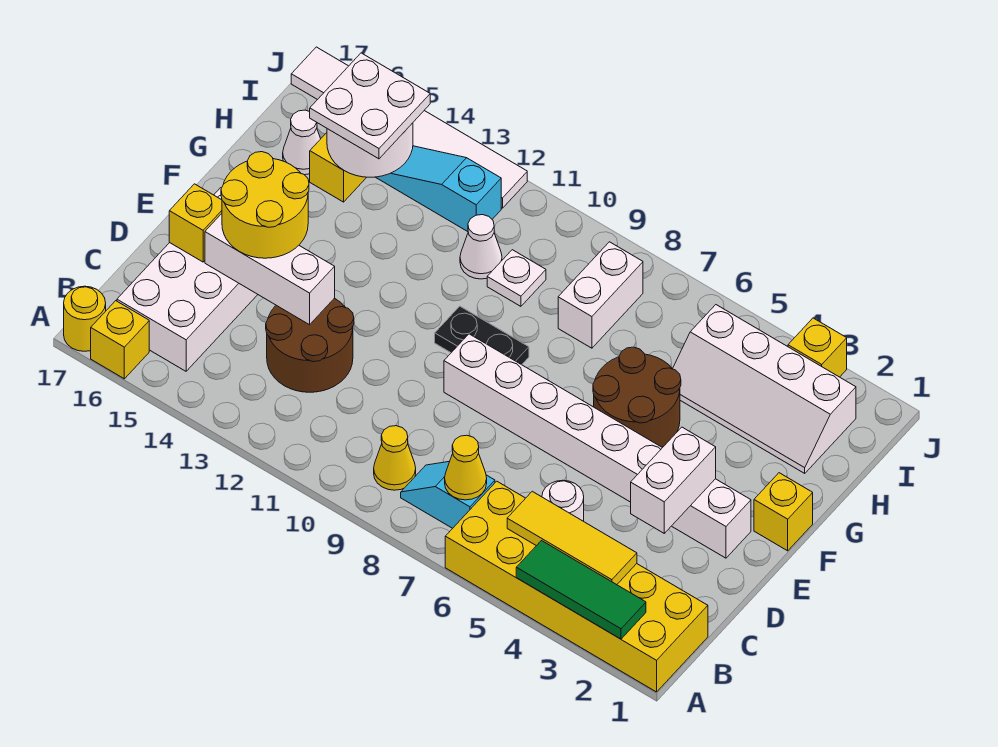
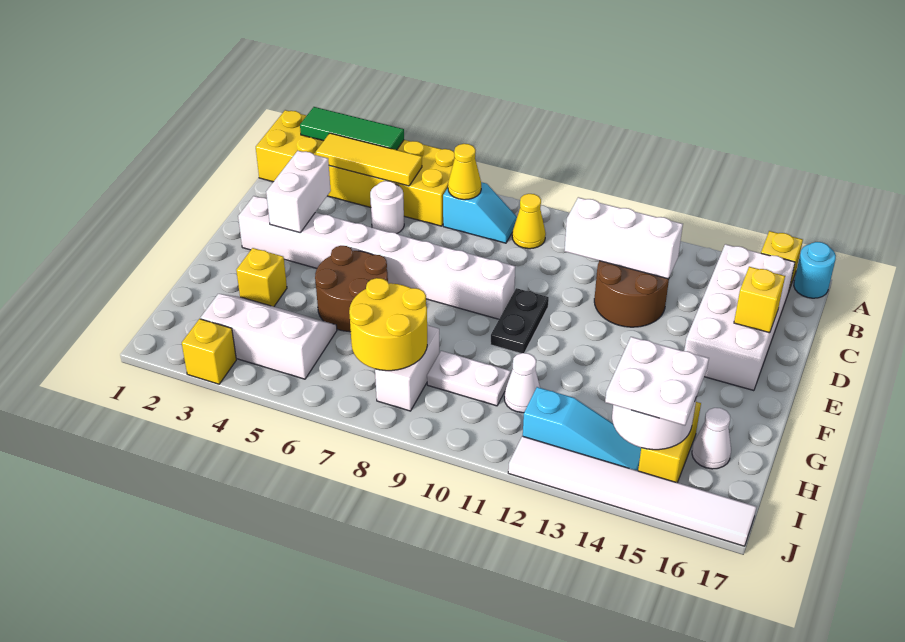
yellow 1x1 round brick [64,286,106,351] -> cyan 1x1 round brick [794,242,836,298]
white 1x3 brick [205,214,335,325] -> white 1x3 brick moved to [565,197,683,279]
yellow 2x2 round brick [221,152,309,258] -> yellow 2x2 round brick moved to [349,278,427,371]
yellow 1x1 brick [754,473,813,551] -> yellow 1x1 brick moved to [236,248,287,307]
black 1x2 plate [435,306,529,365] -> black 1x2 plate turned to [490,288,549,353]
white 2x4 slope [673,305,856,473] -> white 2x3 slope [201,294,337,379]
white 1x1 plate [487,250,546,306] -> white 1x2 plate [427,351,511,406]

